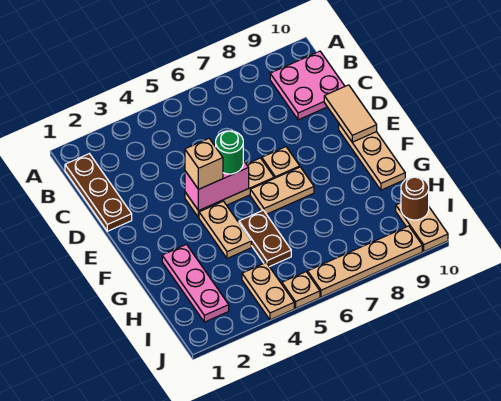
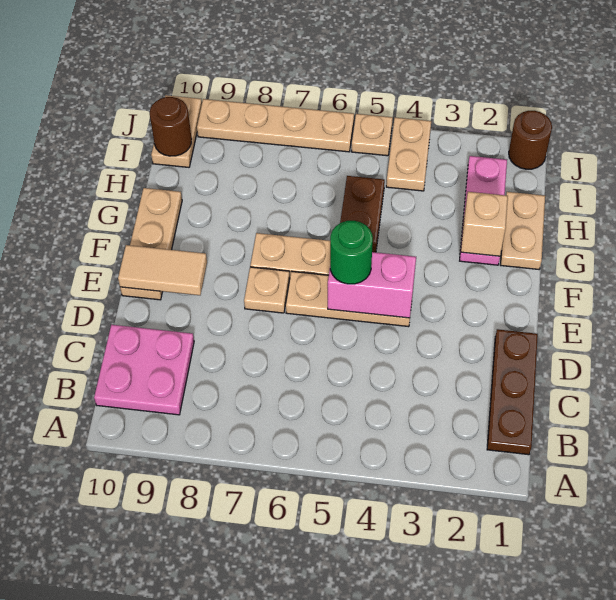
tan 1x2 tile [324,85,377,142] -> tan 1x2 tile turned to [118,245,207,295]
tan 1x1 brick [185,138,223,189] -> tan 1x1 brick moved to [461,192,508,256]
tan 1x2 plate [199,201,251,258] -> tan 1x2 plate moved to [501,192,545,269]
none -> brown 1x1 round brick [509,111,552,169]

